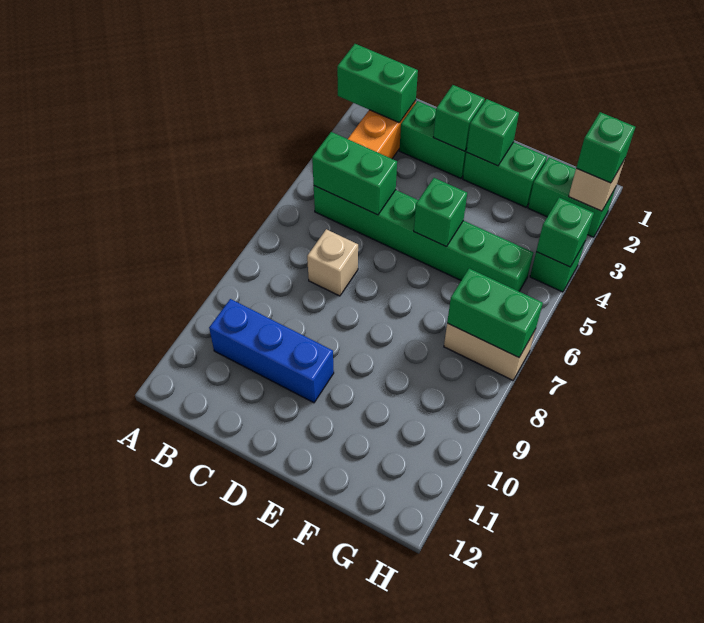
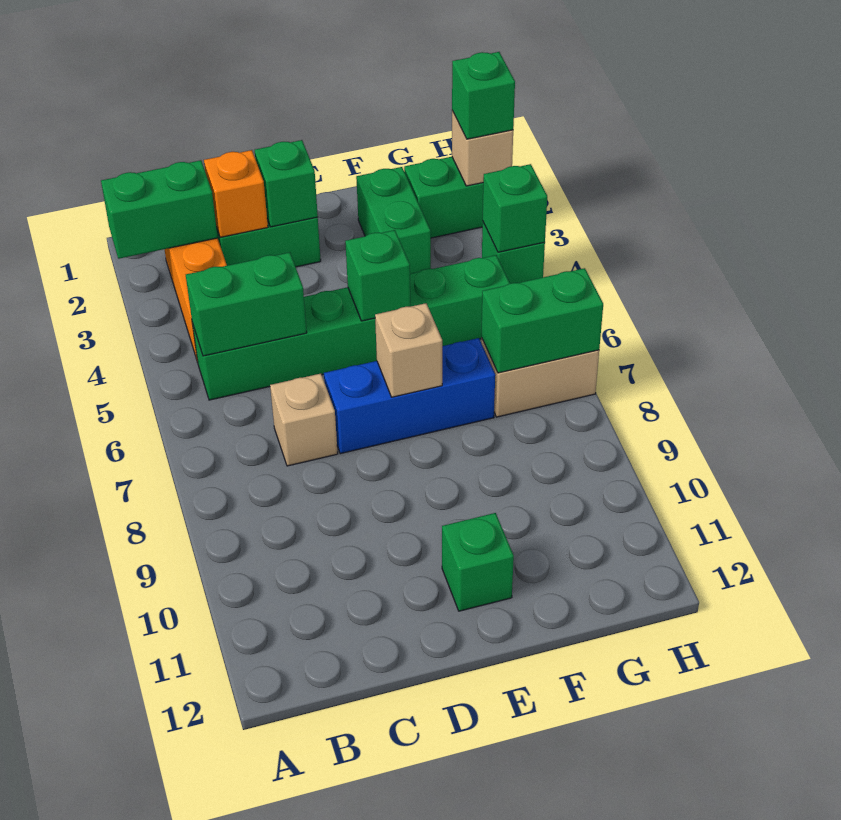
blue 1x3 brick [209,299,334,403] -> blue 1x3 brick moved to [324,338,495,454]
none -> orange 1x1 brick [204,150,268,237]
green 1x2 brick [463,142,547,207] -> green 1x2 brick turned to [356,167,431,274]
green 1x1 brick [466,99,519,166] -> green 1x1 brick moved to [442,513,514,611]
none -> tan 1x1 brick [375,303,442,397]

